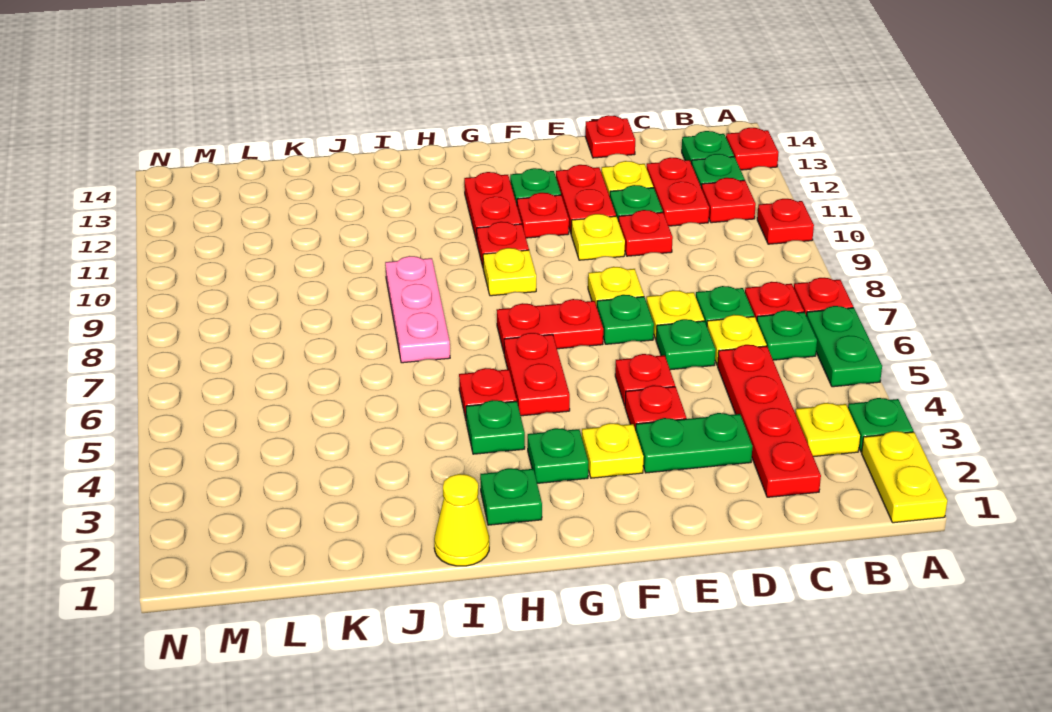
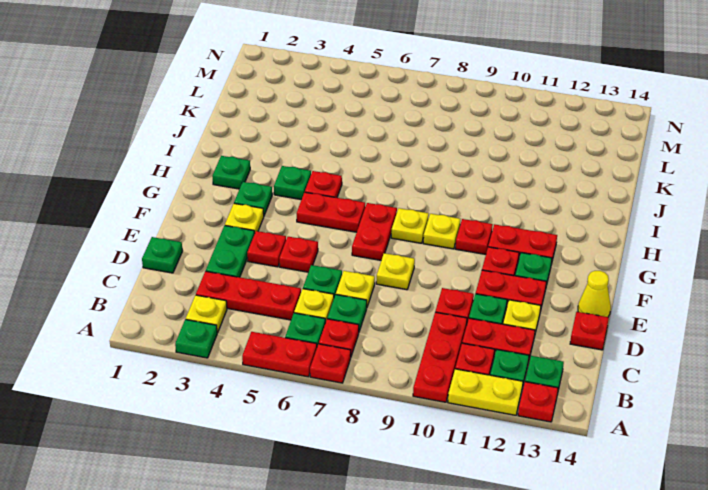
yellow 1x2 plate [862,431,947,523] -> yellow 1x2 plate moved to [448,369,523,415]
green 1x2 plate [807,306,882,387] -> red 1x2 plate [242,332,317,377]
red 1x1 plate [757,199,814,244] -> red 1x3 plate [413,312,467,402]
red 1x4 plate [718,345,821,497] -> red 1x3 plate [196,271,301,320]
green 1x1 plate [597,295,654,344] -> green 1x1 plate moved to [142,237,183,273]
yellow 1x1 plate [571,214,625,260] -> yellow 1x1 plate moved to [391,208,429,243]
yellow 1x1 cone [434,474,489,566] -> yellow 1x1 cone moved to [578,271,611,317]
pink 1x3 plate [385,256,450,363] -> none

